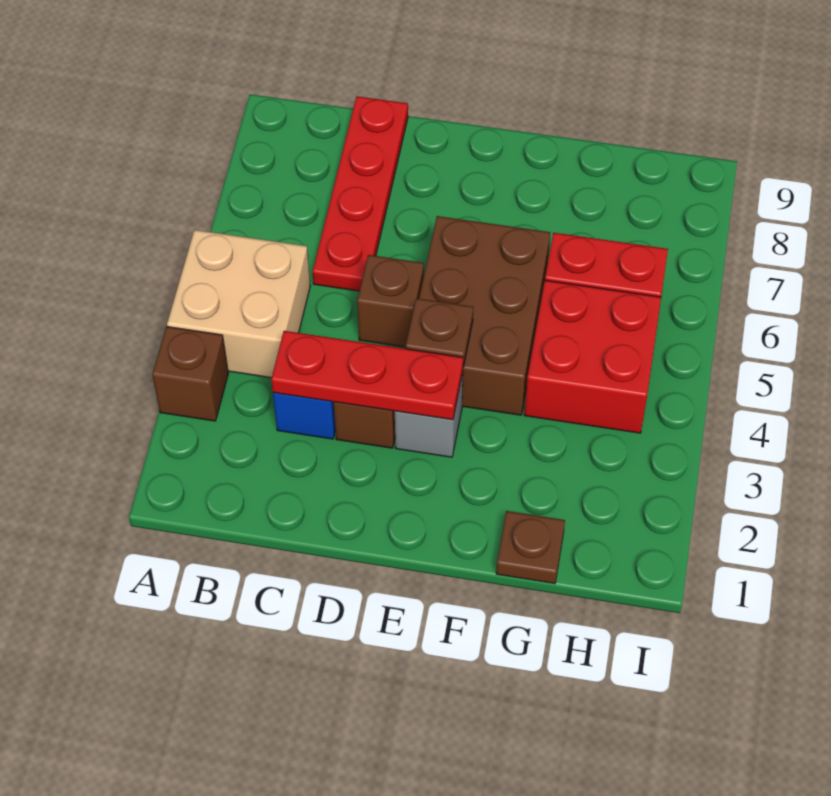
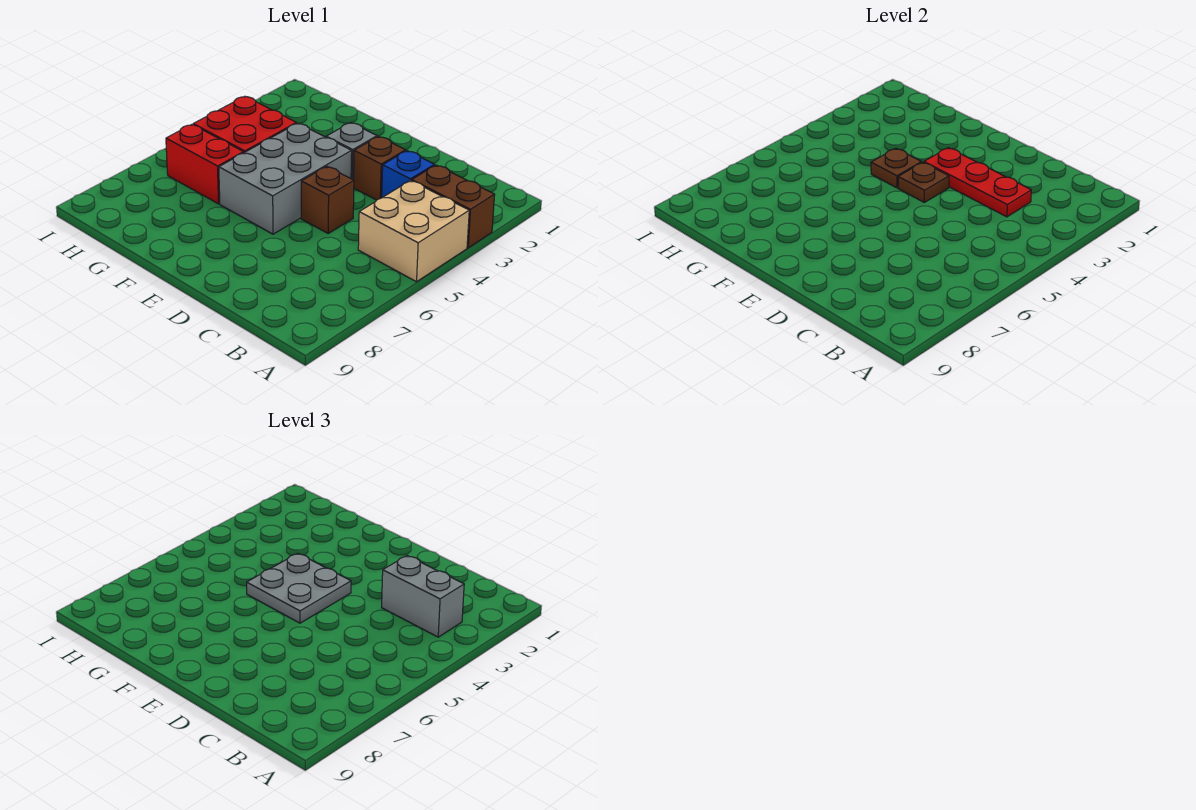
brown 1x1 brick [152,327,228,421] -> brown 1x2 brick [412,165,495,248]
none -> grey 1x2 brick [382,556,464,637]
red 1x4 plate [313,96,408,291] -> none
brown 2x3 brick [419,216,550,415] -> grey 2x3 brick [219,123,352,234]
none -> grey 2x2 plate [247,553,351,623]
brown 1x1 plate [496,511,565,584] -> brown 1x1 plate moved to [871,148,922,188]

